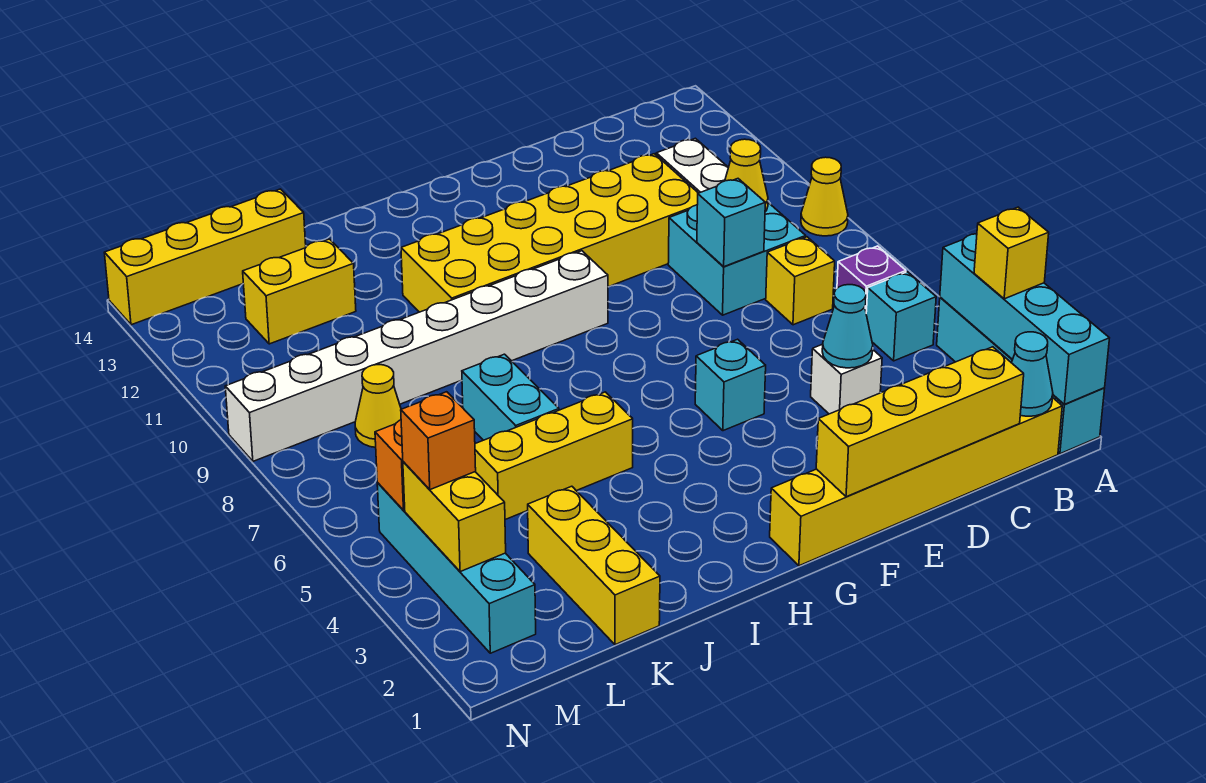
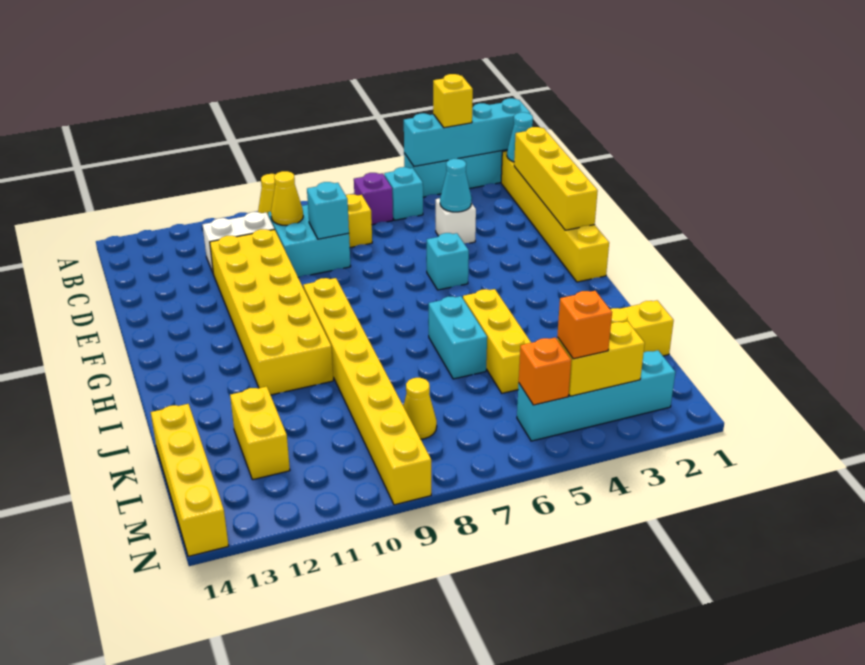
white 1x8 brick [225,251,608,461] -> yellow 1x8 brick [303,278,431,505]
cyan 1x2 brick [462,354,559,440] -> cyan 1x2 brick turned to [429,296,487,379]

